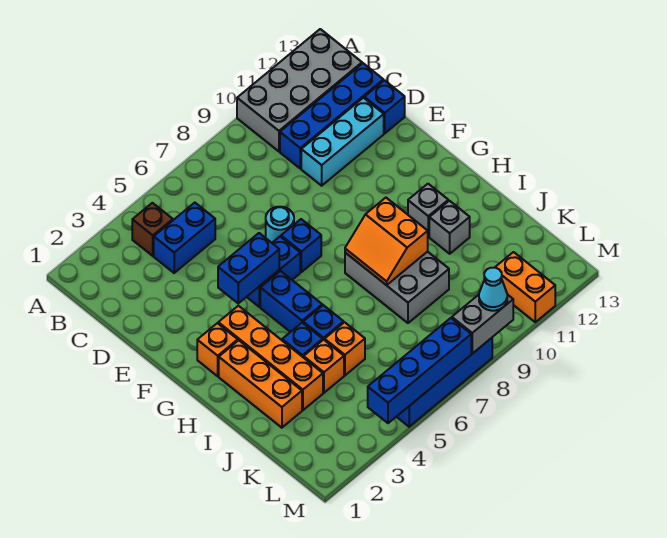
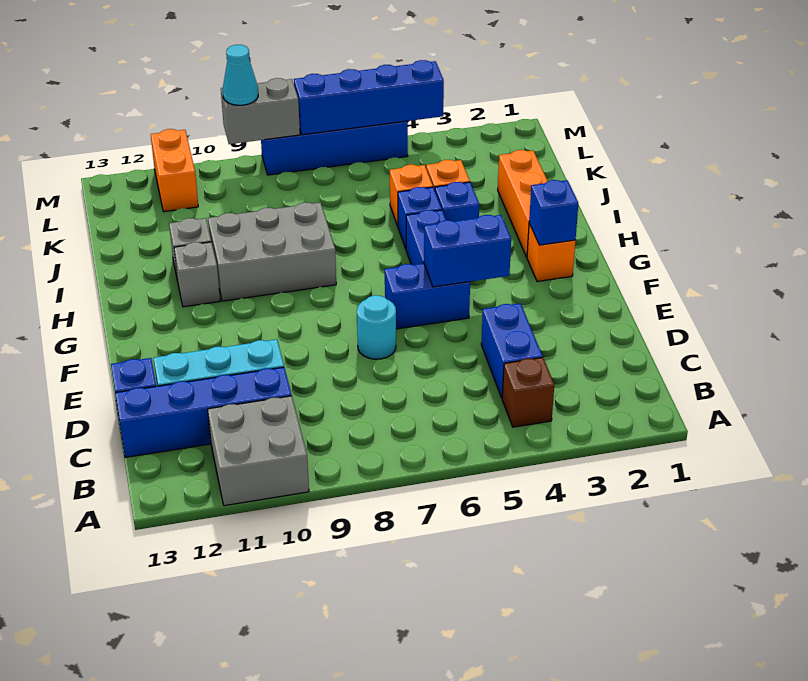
grey 2x4 brick [237,29,362,151] -> grey 2x2 brick [208,396,309,506]
blue 1x2 brick [154,203,215,273] -> blue 1x2 brick turned to [481,303,543,398]
blue 1x1 brick [281,219,321,272] -> blue 1x1 brick moved to [529,180,578,245]
orange 1x4 brick [218,306,323,410] -> none
grey 2x3 brick [345,252,449,323] -> grey 2x3 brick turned to [208,202,336,301]
orange 2x2 slope [345,198,428,285] -> none

